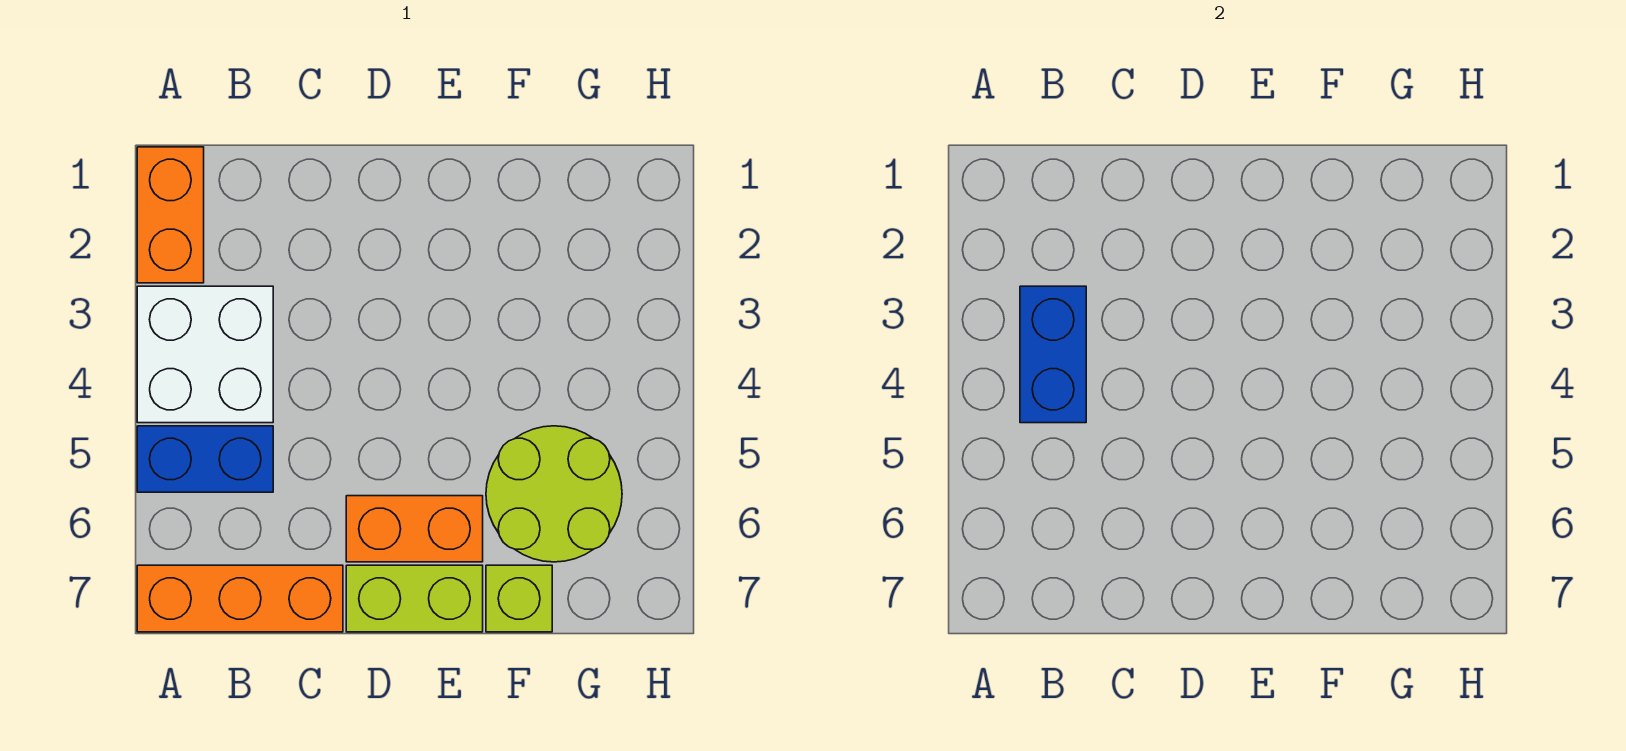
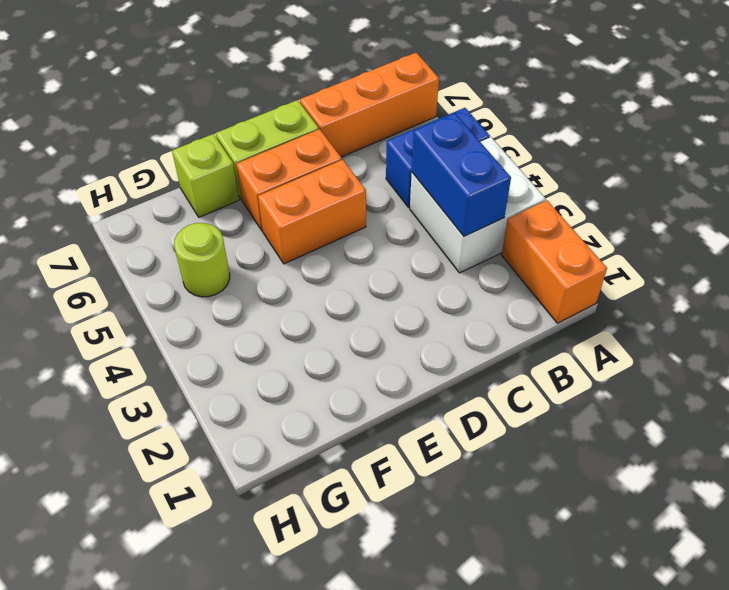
none -> orange 1x2 brick [258,160,366,264]
lime 2x2 round brick [486,426,622,562] -> lime 1x1 round brick [174,223,230,297]

